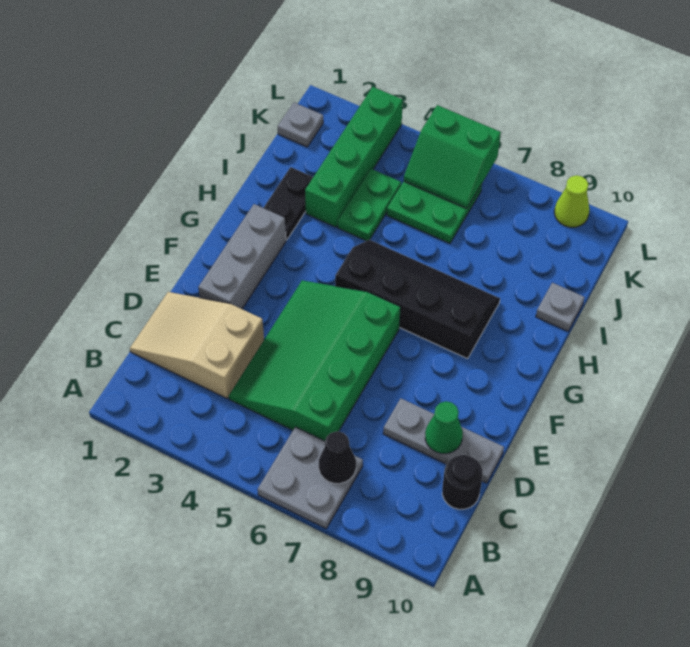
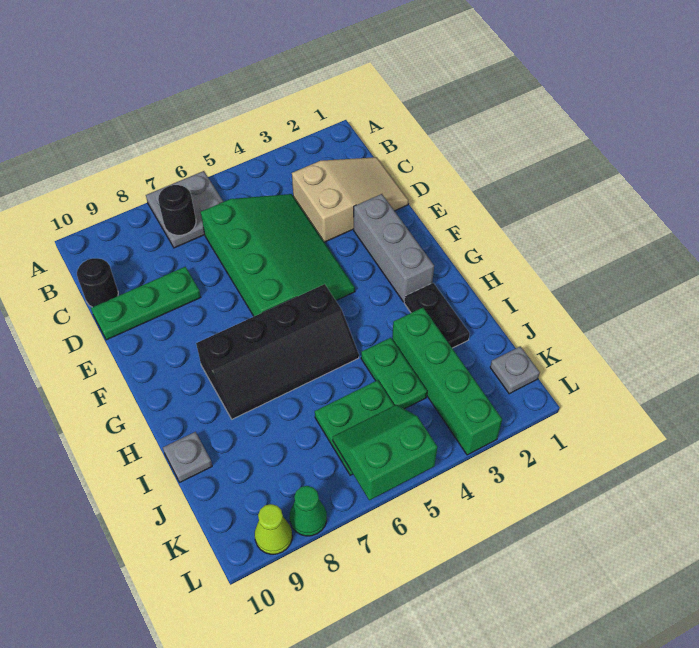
black 1x1 cone [319,431,356,484] -> black 1x1 round brick [158,185,196,235]
grey 1x3 plate [383,399,504,483] -> green 1x3 plate [91,267,201,340]
green 1x1 cone [425,401,463,454] -> green 1x1 cone moved to [290,486,327,536]

